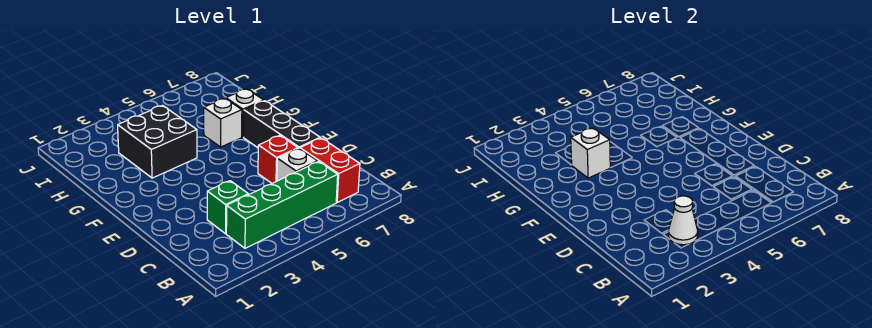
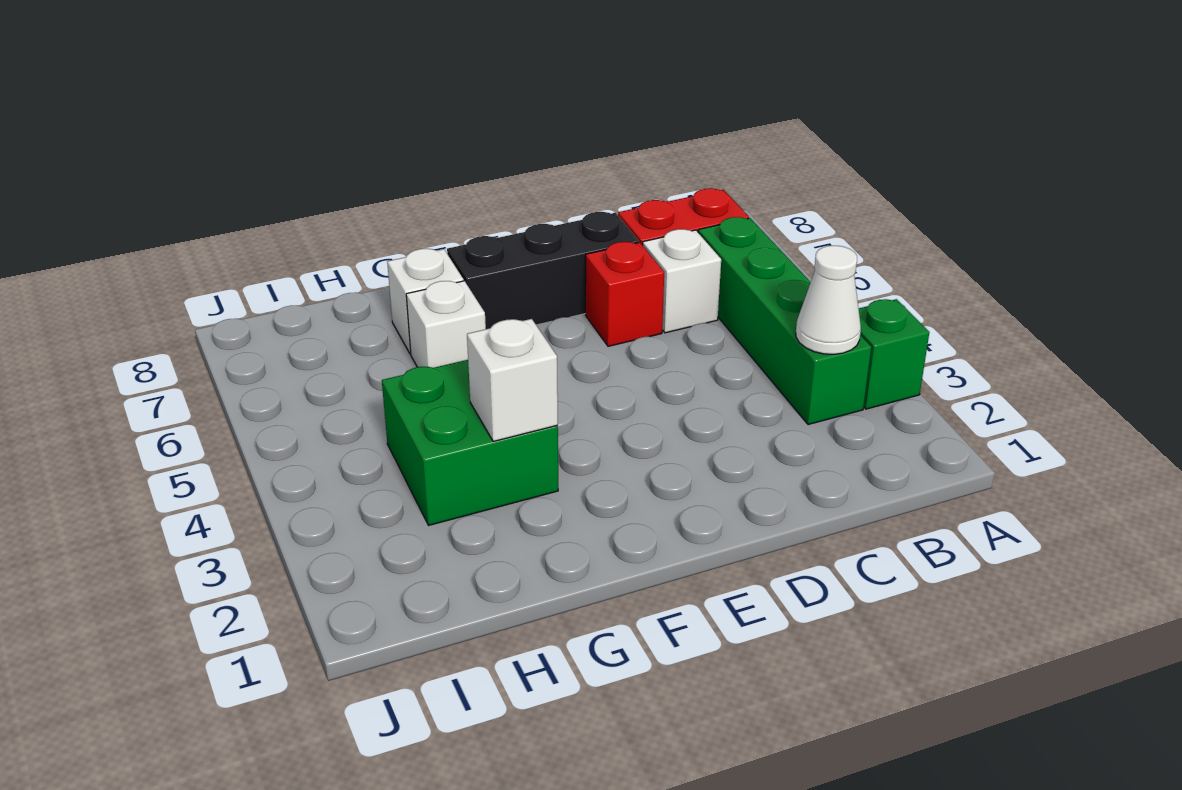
green 1x1 brick [207,181,248,234] -> green 1x1 brick moved to [859,299,929,409]
black 2x2 brick [118,106,197,178] -> green 2x2 brick [382,360,558,525]

